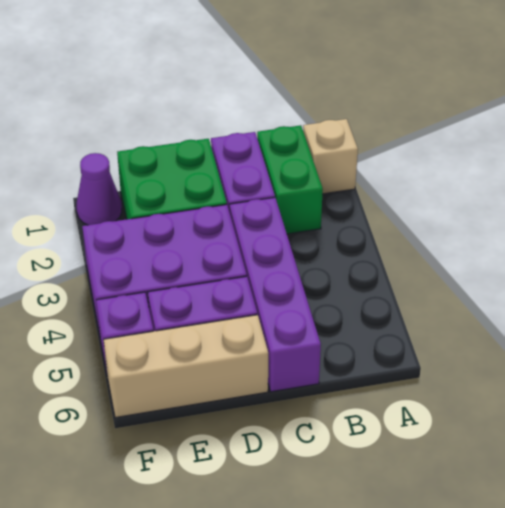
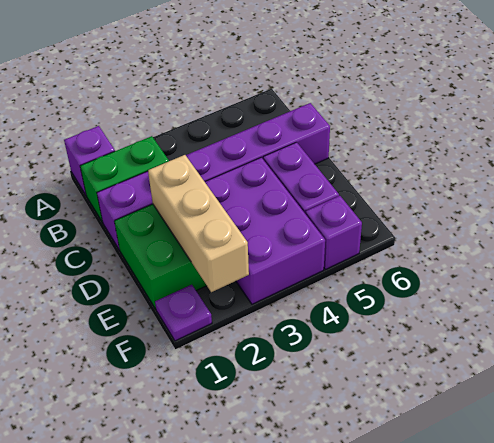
tan 1x1 brick [303,119,358,194] -> purple 1x1 brick [64,126,115,195]
tan 1x3 brick [103,315,268,418] -> tan 1x3 brick moved to [148,155,249,292]
purple 1x1 cone [76,153,122,225] -> purple 1x1 plate [155,285,212,341]

